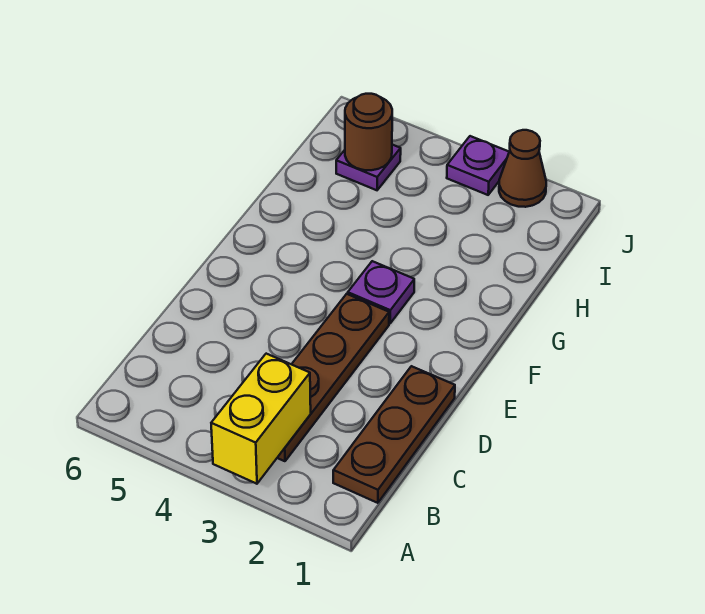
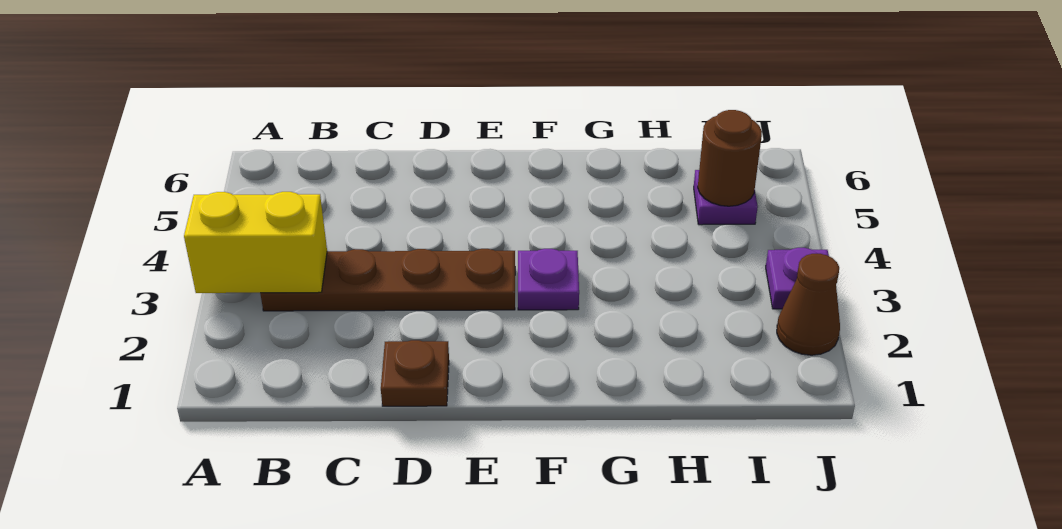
brown 1x3 plate [333,366,455,503] -> brown 1x1 plate [381,340,449,406]

